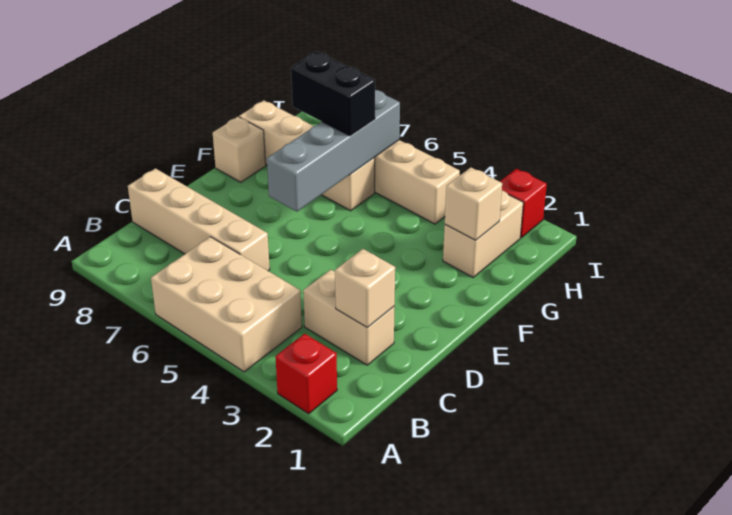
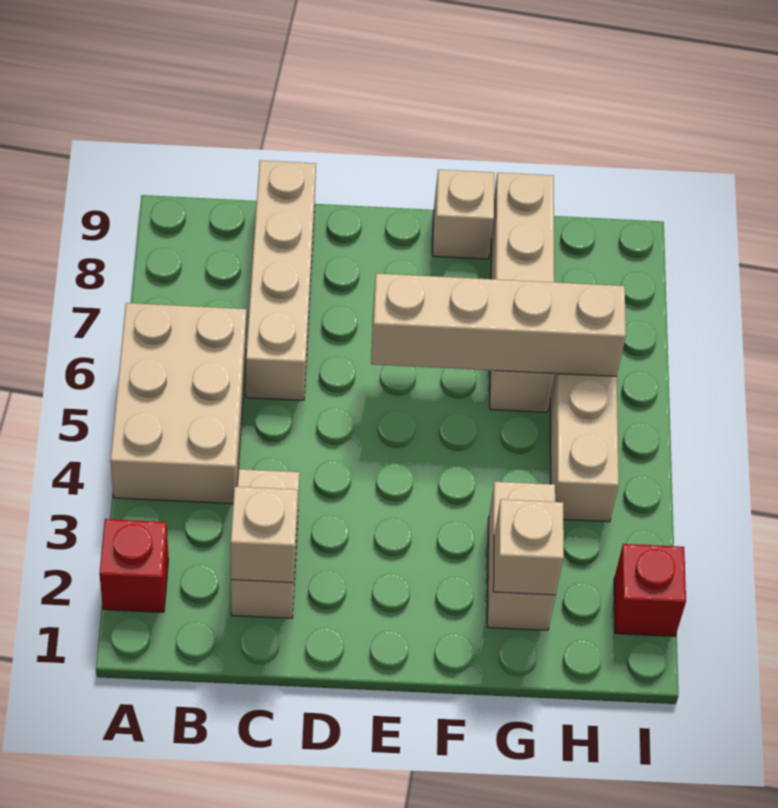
grey 1x4 brick [267,90,400,212] -> tan 1x4 brick [371,273,626,376]
tan 1x2 brick [443,190,523,277] -> tan 1x2 brick turned to [487,482,556,630]
black 1x2 brick [291,52,375,136] -> none

